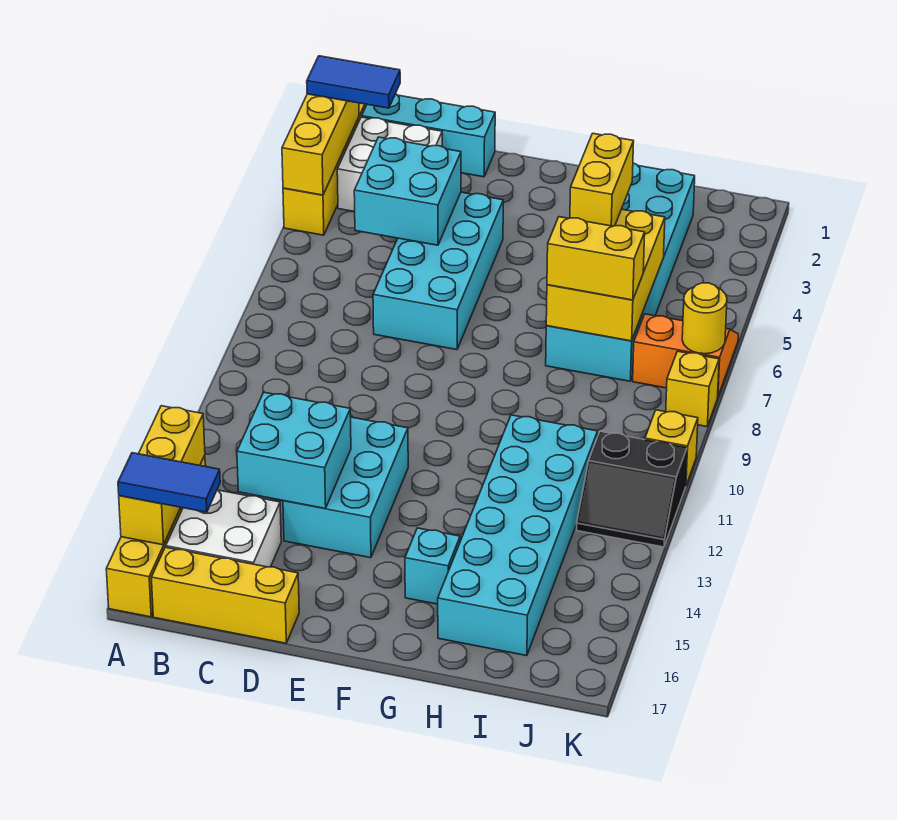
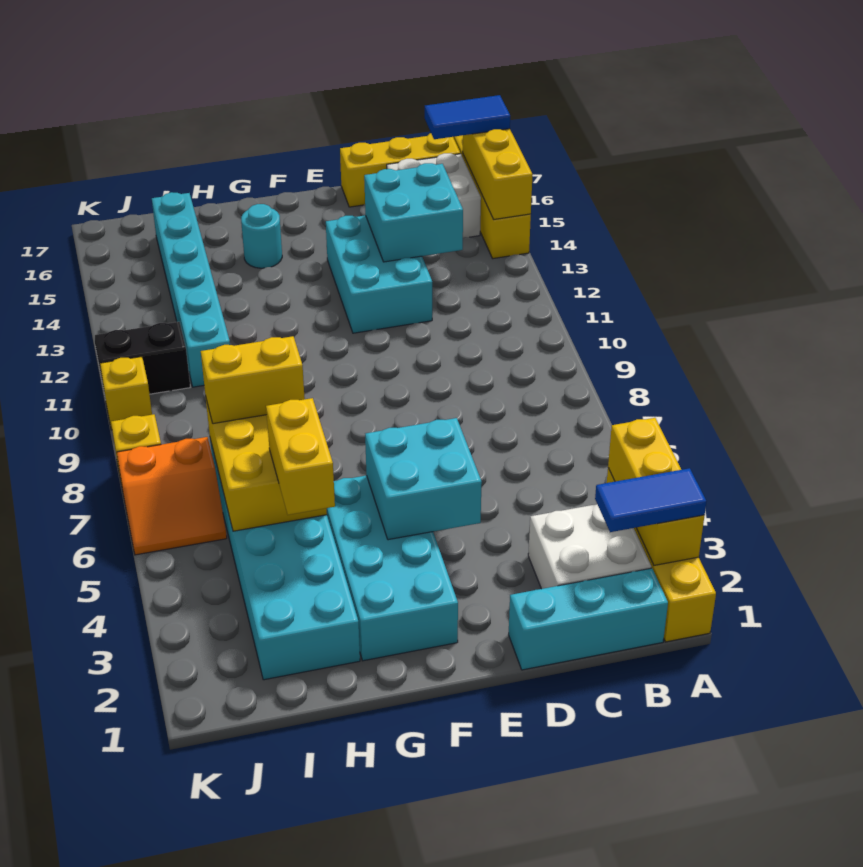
cyan 2x2 brick [354,137,461,245] -> cyan 2x2 brick moved to [365,418,482,540]
cyan 2x4 brick [373,192,503,350] -> cyan 2x4 brick moved to [327,475,458,661]
cyan 1x1 brick [405,528,460,604] -> cyan 1x1 round brick [241,204,282,268]
cyan 2x6 brick [438,415,598,656] -> cyan 1x6 brick [152,192,230,387]
yellow 1x1 round brick [682,283,727,354] -> none

